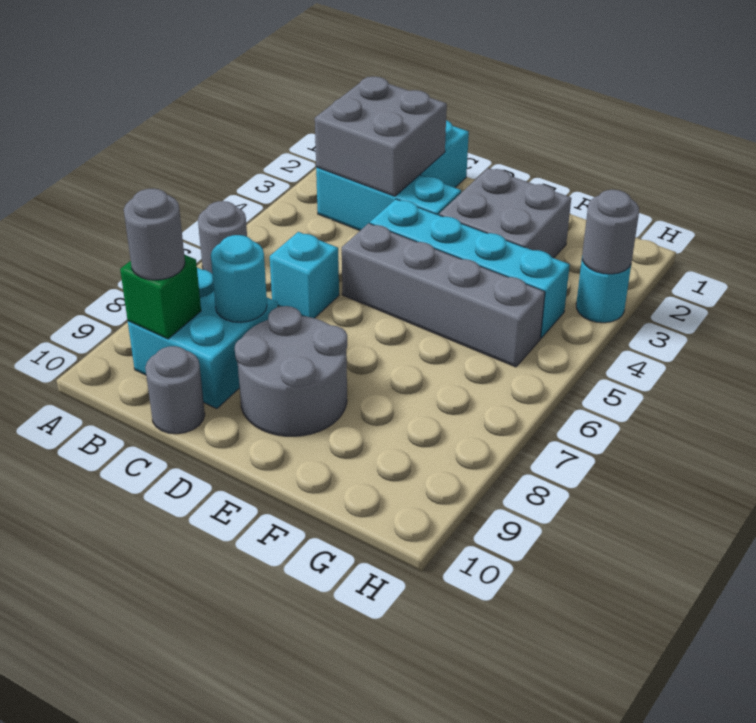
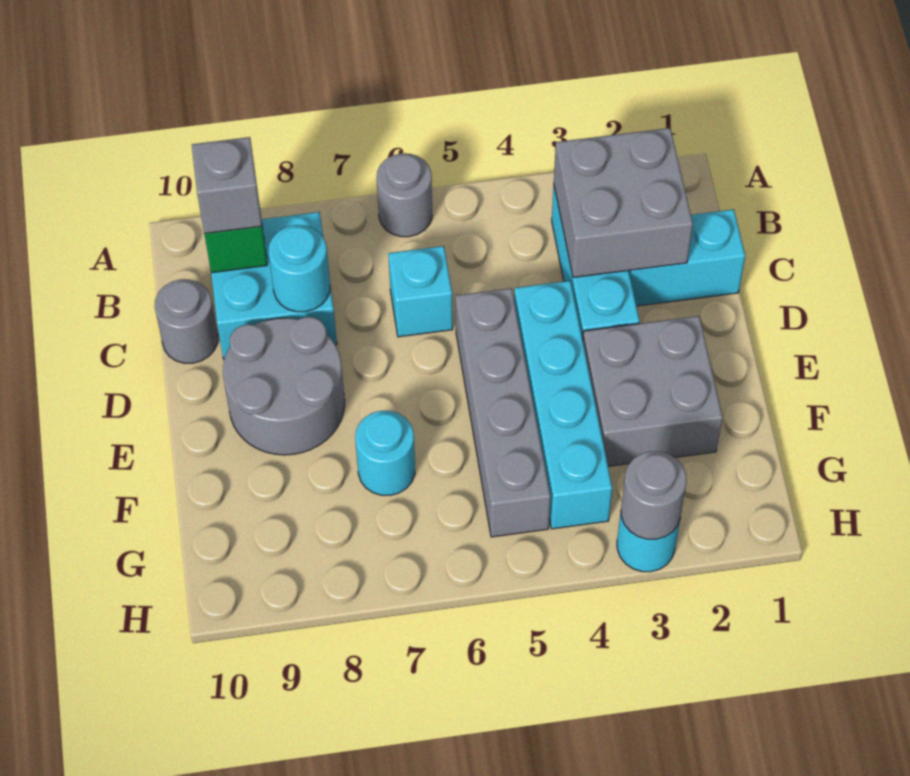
grey 1x1 round brick [124,189,185,280] -> grey 1x1 brick [192,137,262,234]
none -> cyan 1x1 round brick [355,411,415,495]

